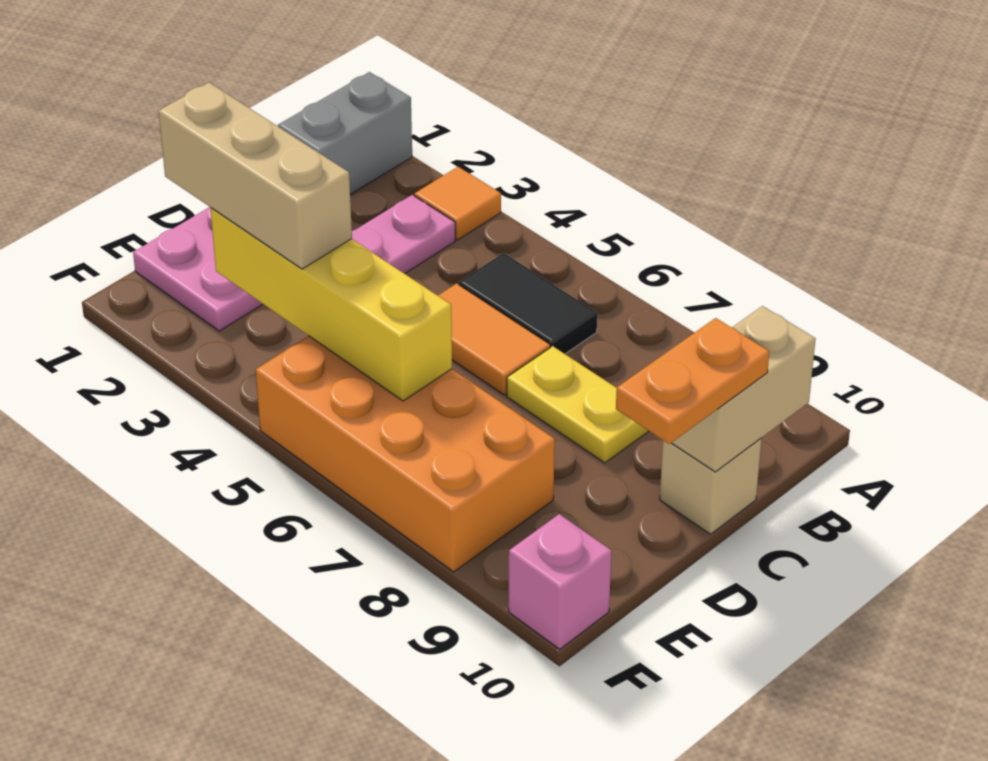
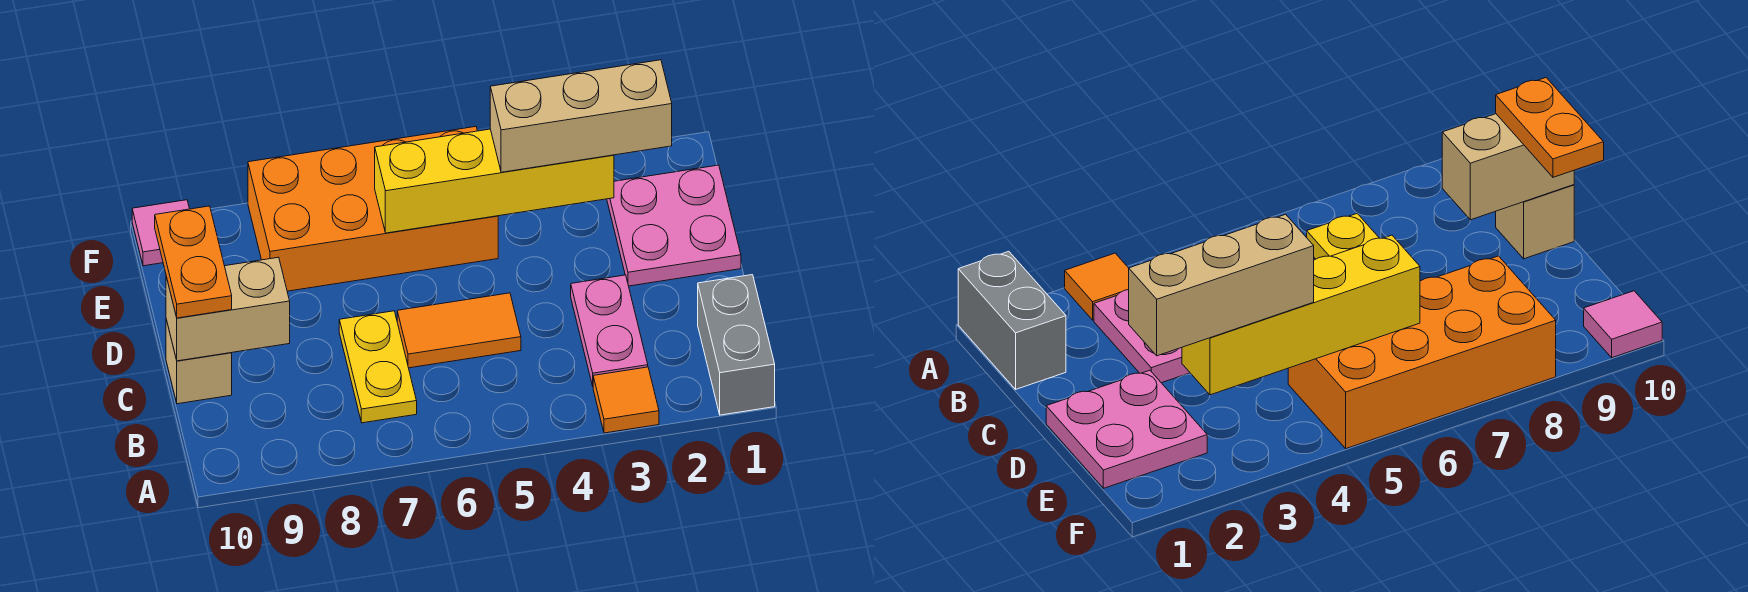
black 1x2 tile [459,253,597,354] -> none
tan 1x2 brick [672,306,816,472] -> tan 1x2 brick turned to [166,257,290,361]
yellow 1x2 plate [507,346,649,463] -> yellow 1x2 plate turned to [339,311,417,423]
pink 1x1 brick [509,514,612,649] -> pink 1x1 tile [132,200,189,266]

